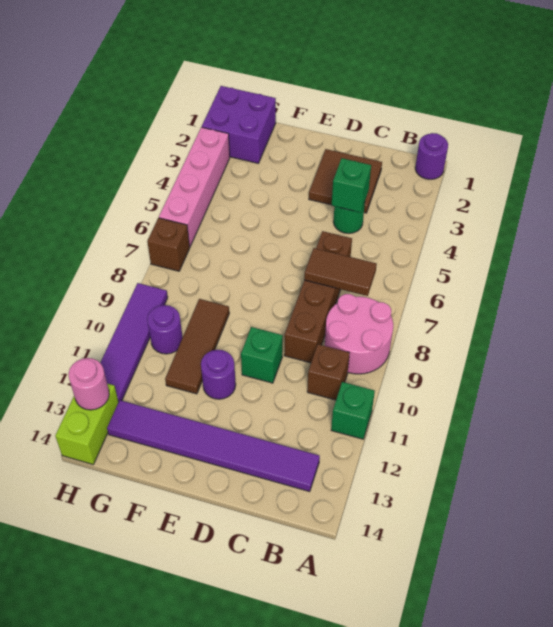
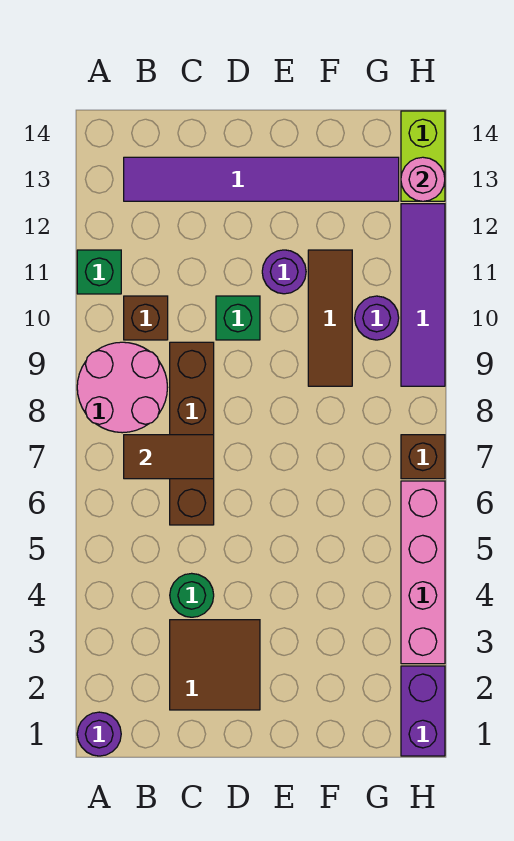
green 1x1 brick [332,158,371,213] -> none
purple 2x2 brick [202,86,276,163] -> purple 1x2 brick [401,666,445,756]

